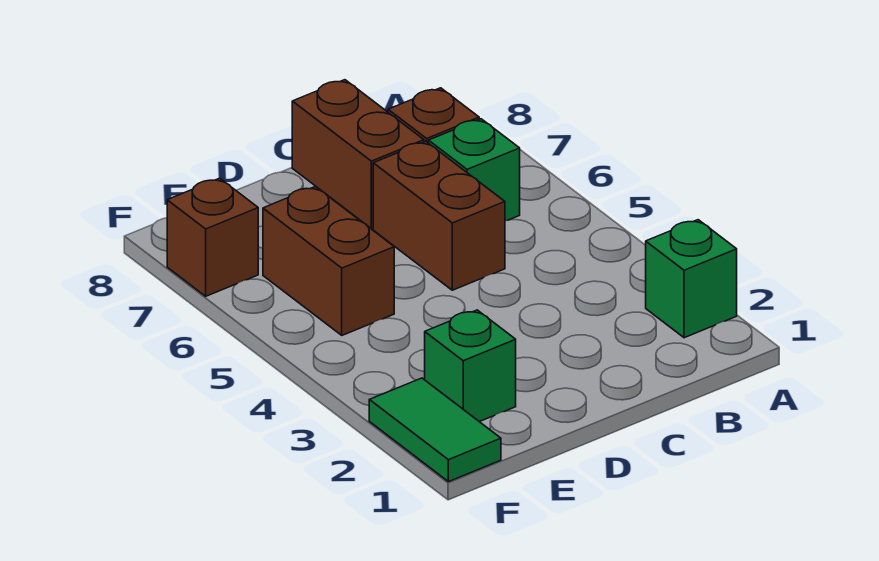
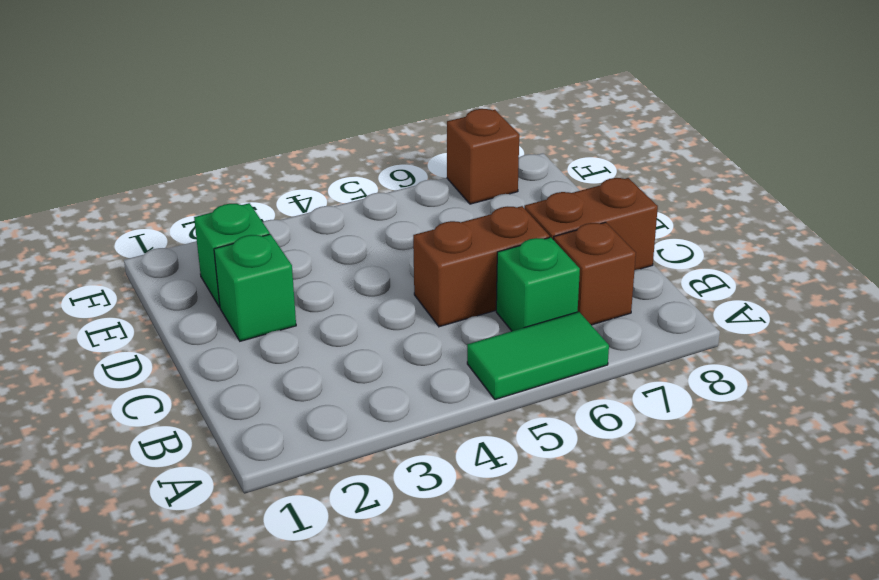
green 1x1 brick [646,220,737,338] -> green 1x1 brick moved to [214,234,296,341]
brown 1x2 brick [263,187,394,335] -> none
green 1x2 tile [369,378,501,482] -> green 1x2 tile moved to [467,312,609,400]

